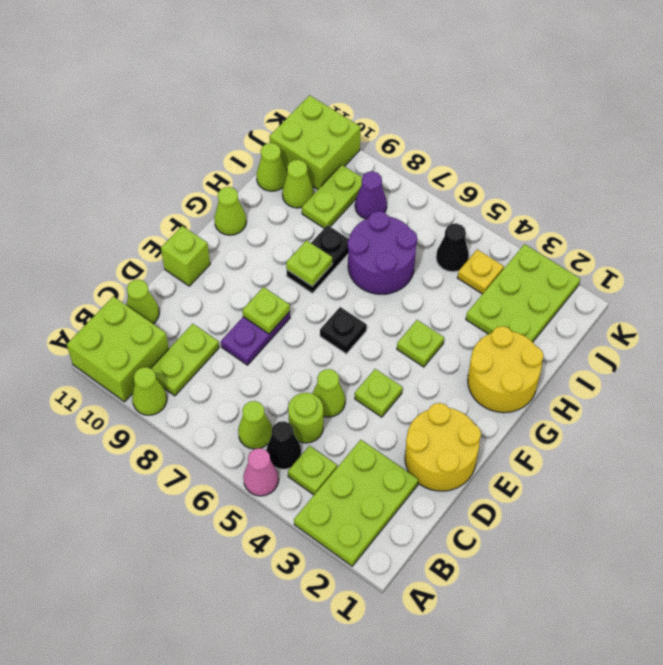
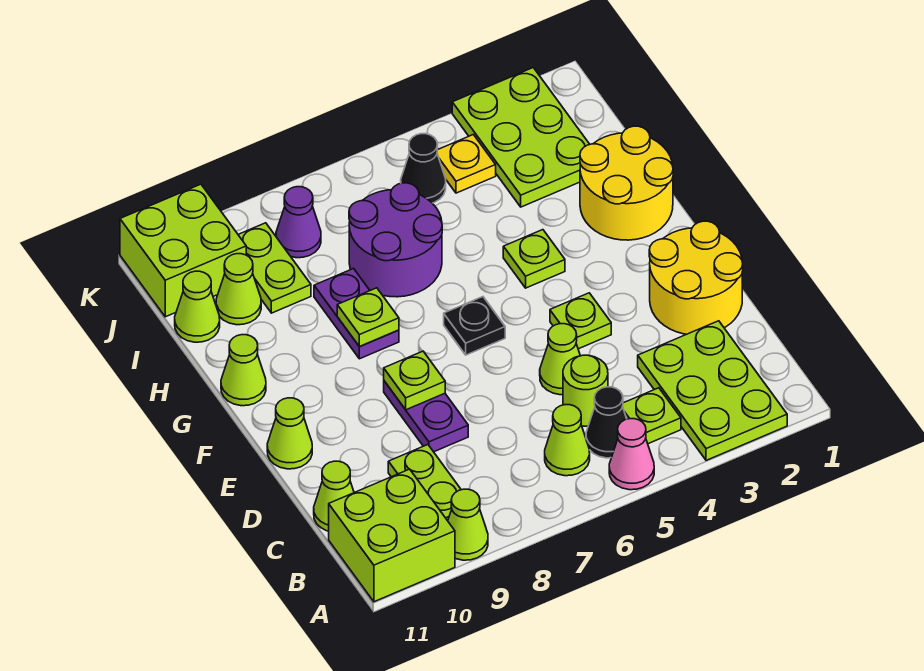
lime 1x1 brick [161,226,210,286] -> lime 1x1 cone [267,398,312,469]
black 1x2 plate [287,225,349,293] -> purple 1x2 plate [314,269,399,359]

